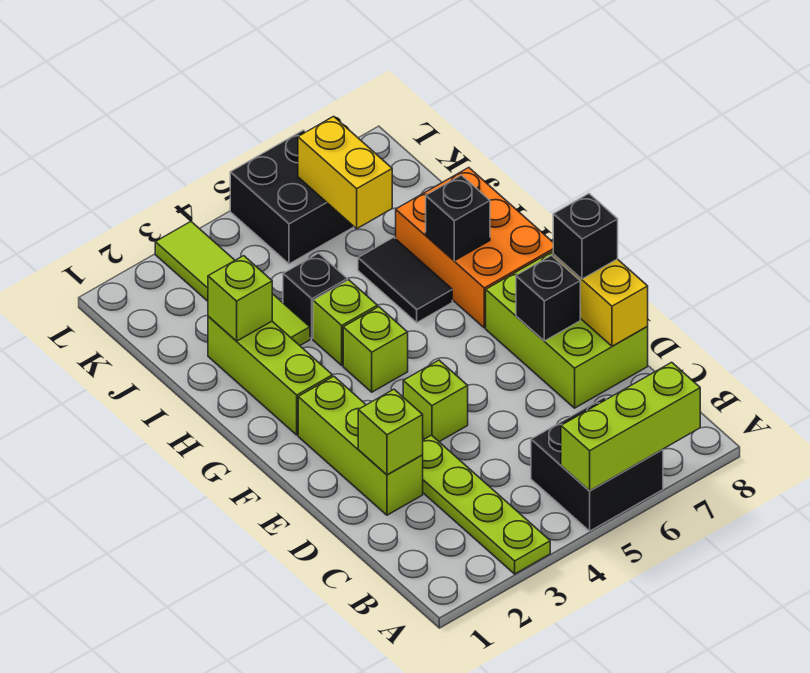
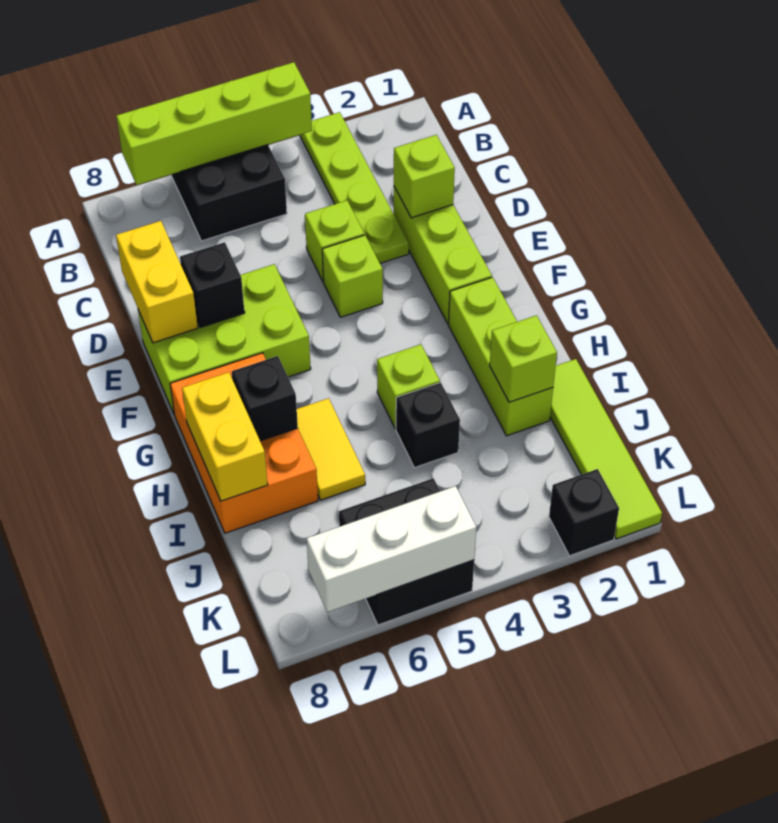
lime 1x3 brick [561,362,700,491] -> lime 1x4 brick [117,62,312,185]
lime 2x3 brick [486,251,648,408] -> lime 2x3 brick turned to [138,264,311,415]
black 1x1 brick [553,194,618,279] -> black 1x1 brick moved to [549,469,619,556]
lime 1x1 brick [343,307,408,392] -> lime 1x1 brick moved to [305,200,364,282]
black 1x2 tile [358,237,452,323] -> yellow 1x2 tile [297,398,365,500]
lime 1x4 tile [155,222,310,346] -> lime 1x4 tile moved to [550,359,662,539]
yellow 1x2 brick [298,116,392,229] -> yellow 1x2 brick moved to [182,372,268,501]
none -> white 1x3 brick [307,486,476,612]

